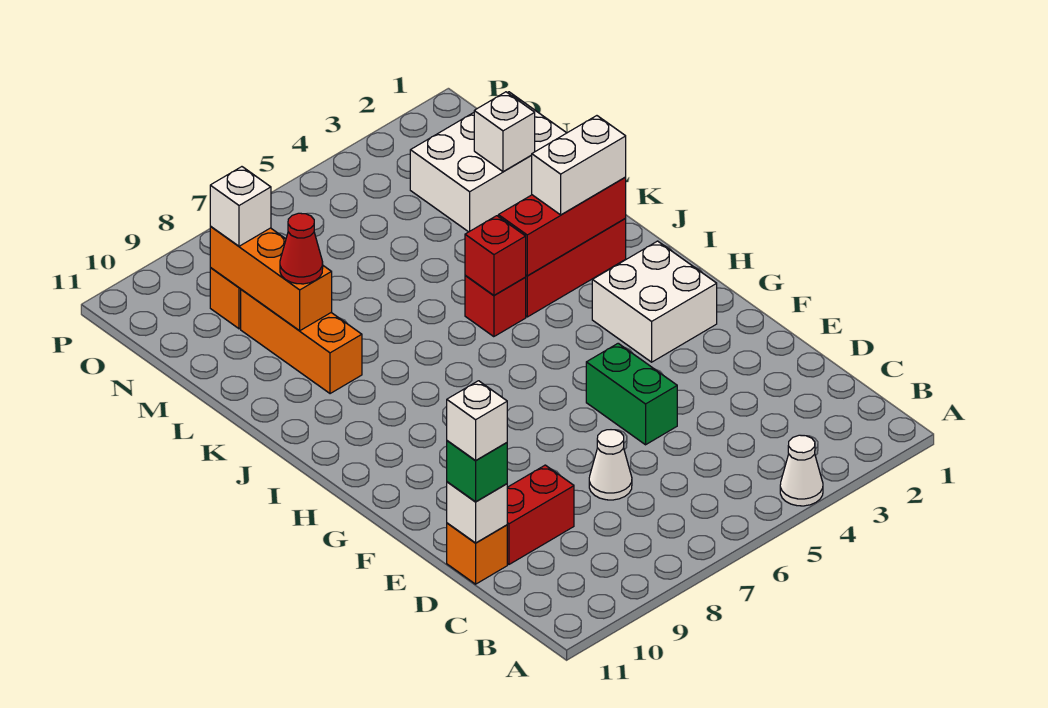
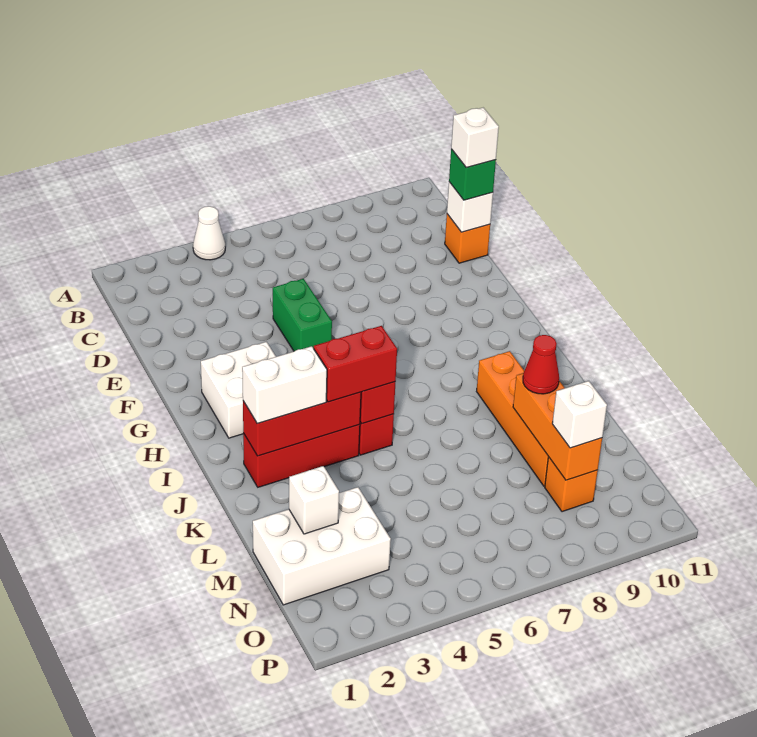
white 1x1 cone [589,430,632,500] -> none
red 1x2 brick [507,465,574,564] -> red 1x2 brick moved to [314,326,397,402]
orange 1x3 brick [241,289,362,394] -> orange 1x4 brick [477,351,549,486]

